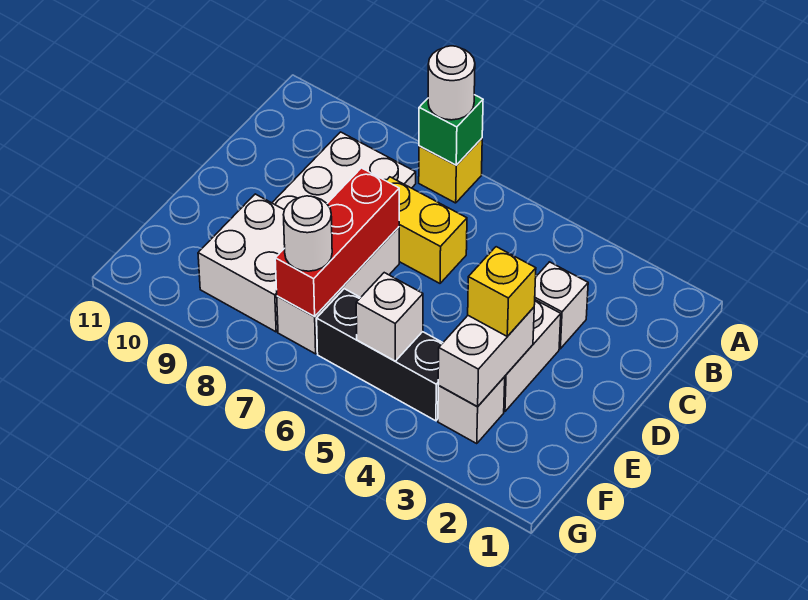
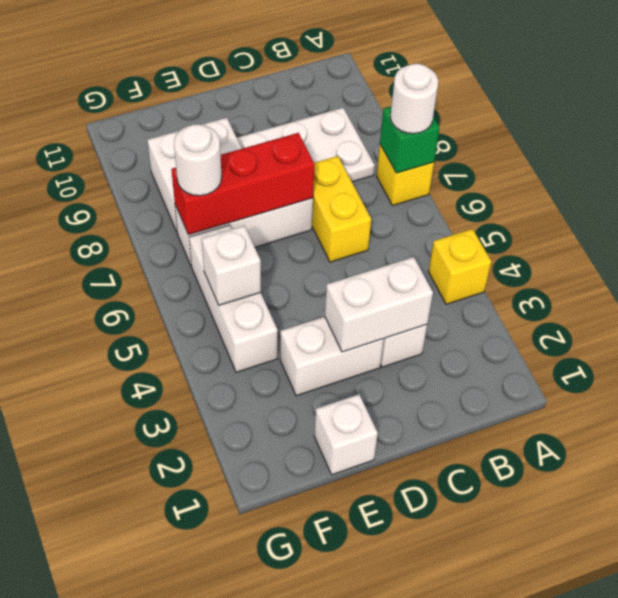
white 1x2 brick [438,307,534,407] -> white 1x2 brick moved to [325,257,433,352]
yellow 1x1 brick [468,247,536,336] -> yellow 1x1 brick moved to [429,229,491,304]
white 1x1 brick [438,377,505,444] -> white 1x1 brick moved to [314,394,378,475]
black 1x3 brick [317,289,443,421] -> white 1x3 brick [189,225,278,372]

